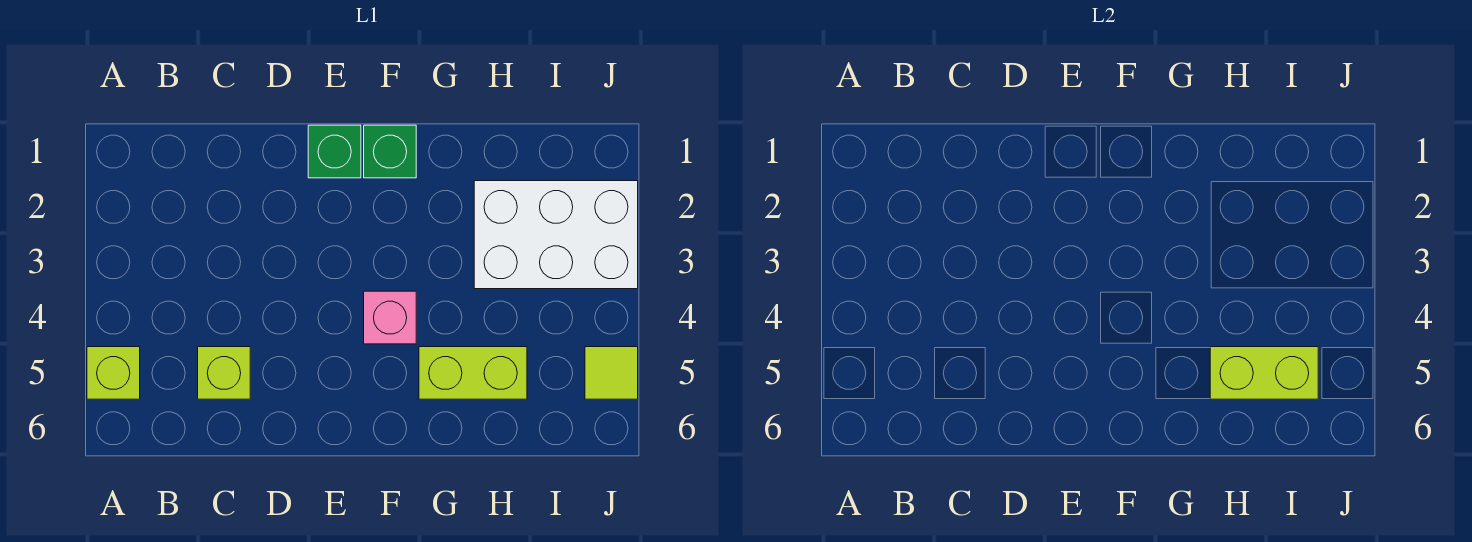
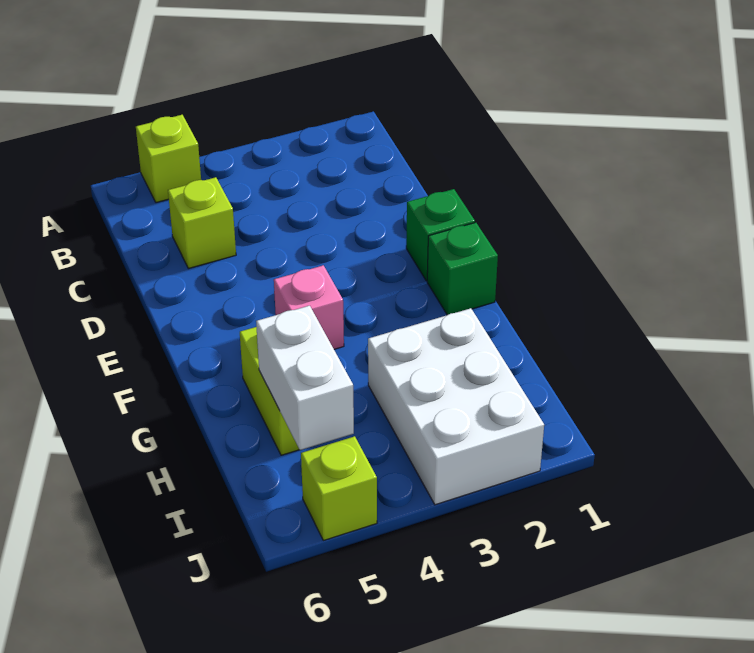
lime 1x2 brick [1210,347,1318,399] -> white 1x2 brick [256,306,354,450]
lime 1x1 tile [585,347,638,399] -> lime 1x1 brick [301,436,377,541]

